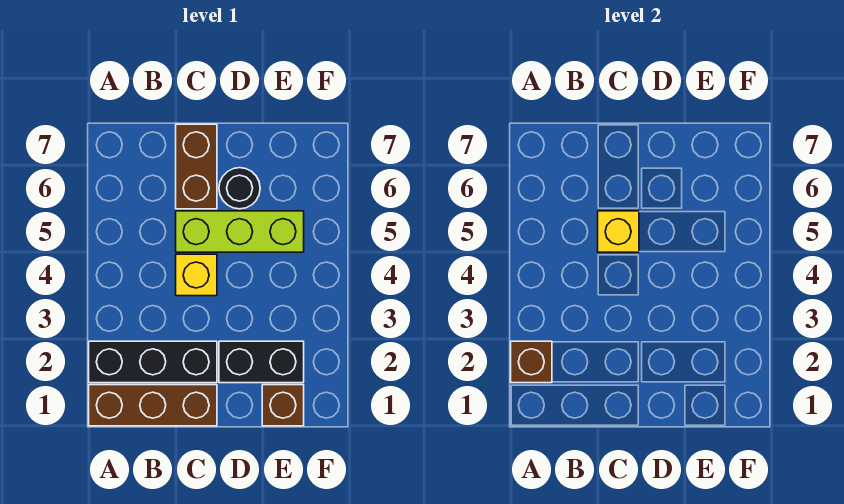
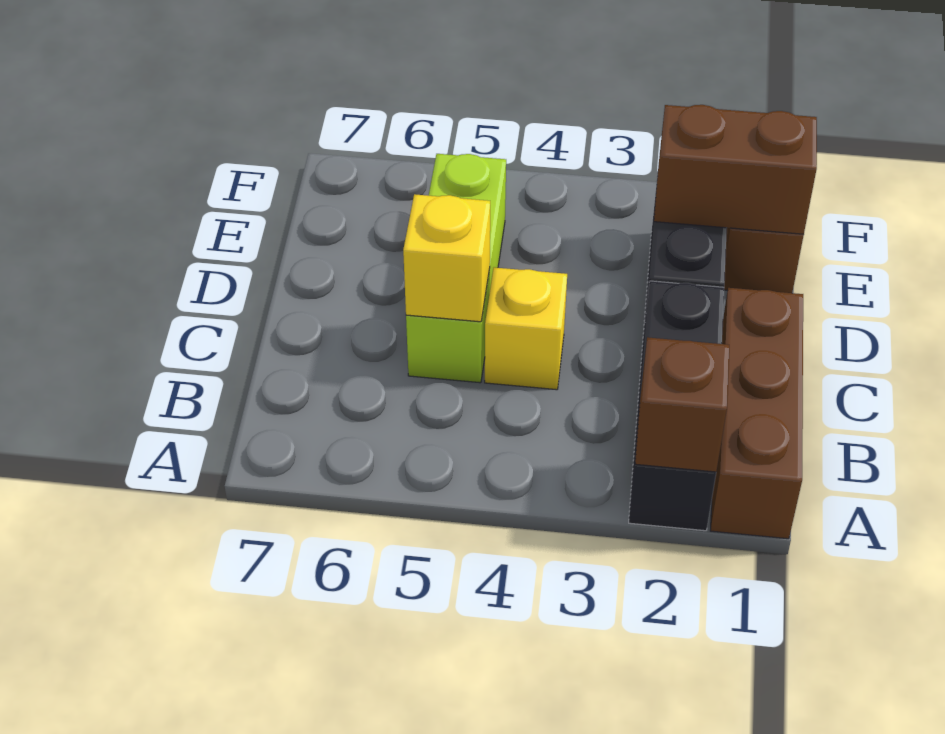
brown 1x2 brick [176,124,217,209] -> brown 1x2 brick moved to [654,105,817,234]
black 1x1 round brick [219,168,260,209] -> none

